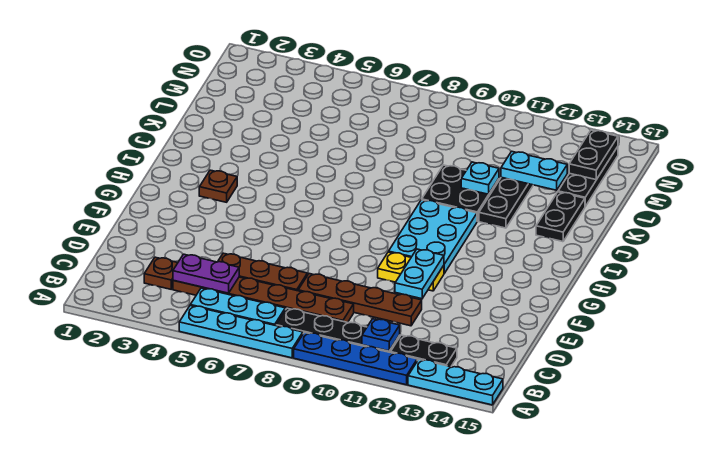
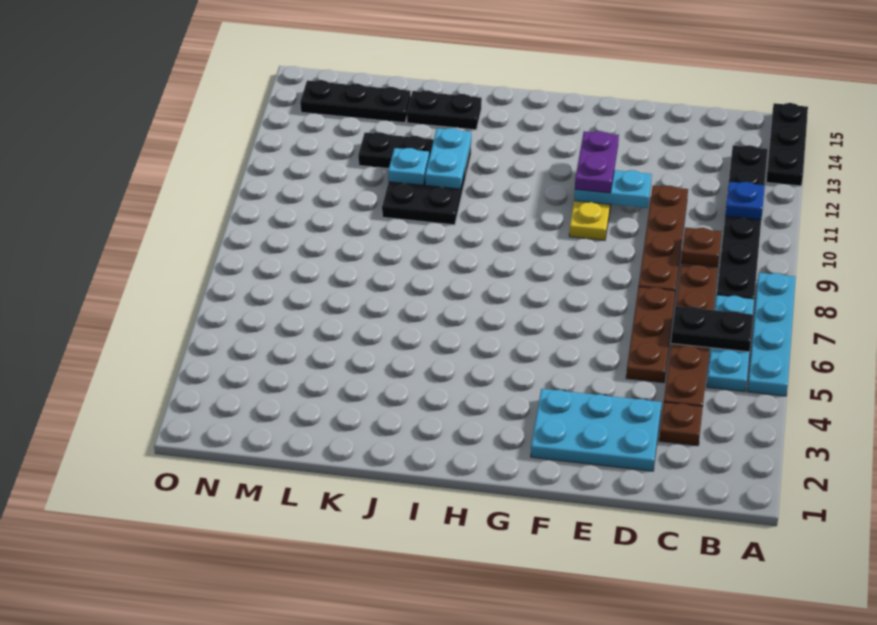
blue 1x4 plate [294,332,417,385] -> none
cyan 1x3 plate [408,359,503,405] -> black 1x3 plate [766,103,808,186]
purple 1x2 plate [173,254,239,293] -> purple 1x2 plate moved to [575,131,619,193]
cyan 2x3 plate [389,200,477,273] -> cyan 2x3 plate moved to [531,389,662,471]
brown 1x1 plate [199,170,237,202] -> brown 1x1 plate moved to [681,227,722,267]
cyan 1x2 plate [501,151,567,190] -> cyan 1x2 plate moved to [425,128,471,189]
black 1x2 plate [569,130,618,180] -> black 1x2 plate moved to [671,306,753,352]

